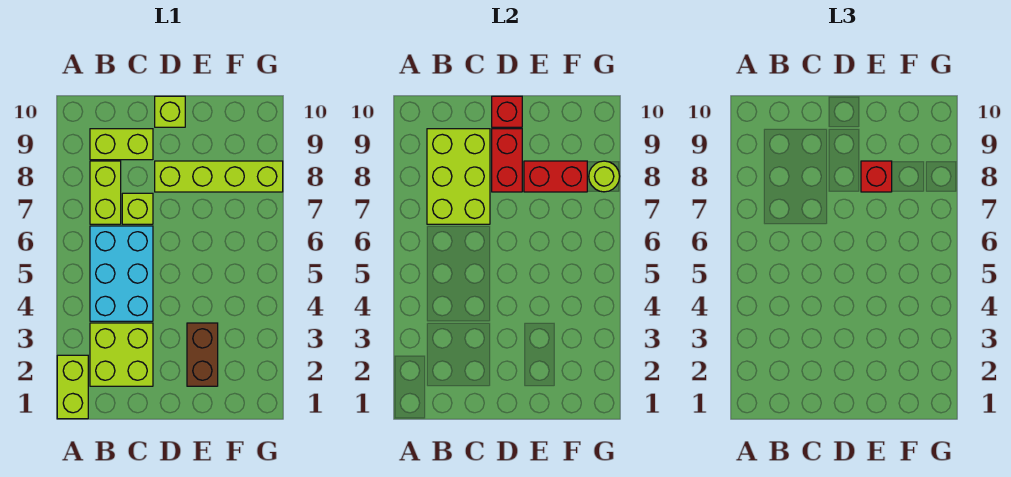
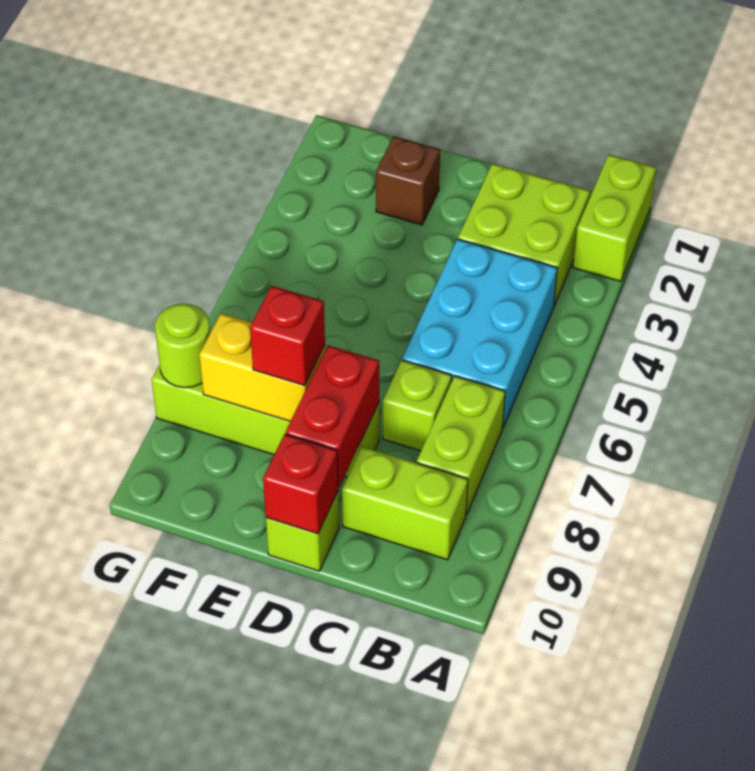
lime 2x3 brick [427,129,490,224] -> none
brown 1x2 brick [187,323,218,386] -> brown 1x1 brick [376,136,440,225]
red 1x2 brick [524,161,587,192] -> yellow 1x2 brick [199,313,325,421]

